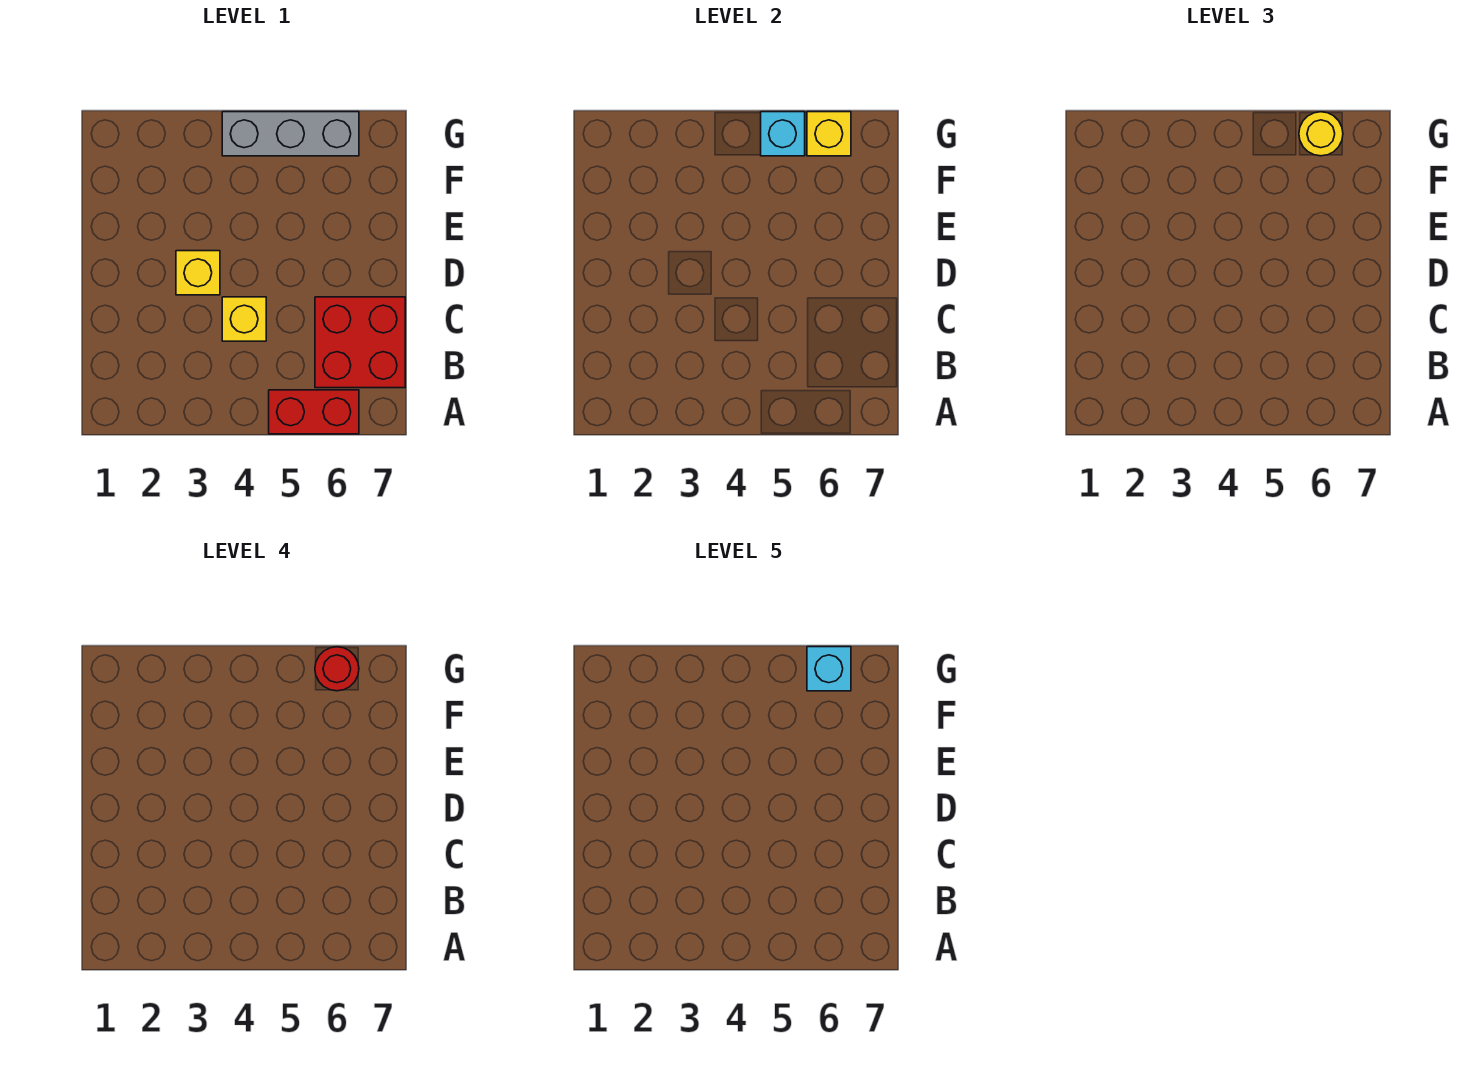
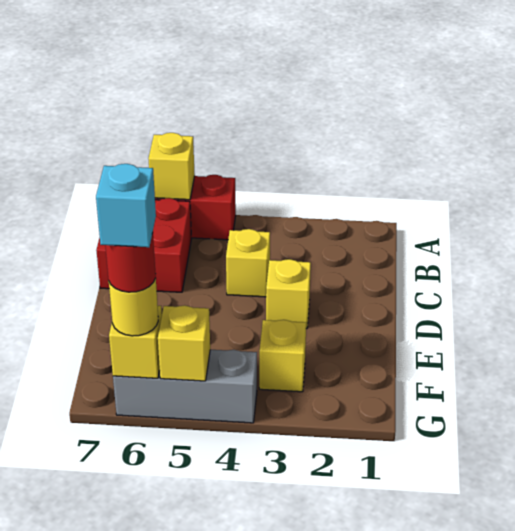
none -> yellow 1x1 brick [148,133,195,200]
none -> yellow 1x1 brick [259,320,306,392]
cyan 1x1 brick [761,112,805,156] -> yellow 1x1 brick [158,305,210,381]

